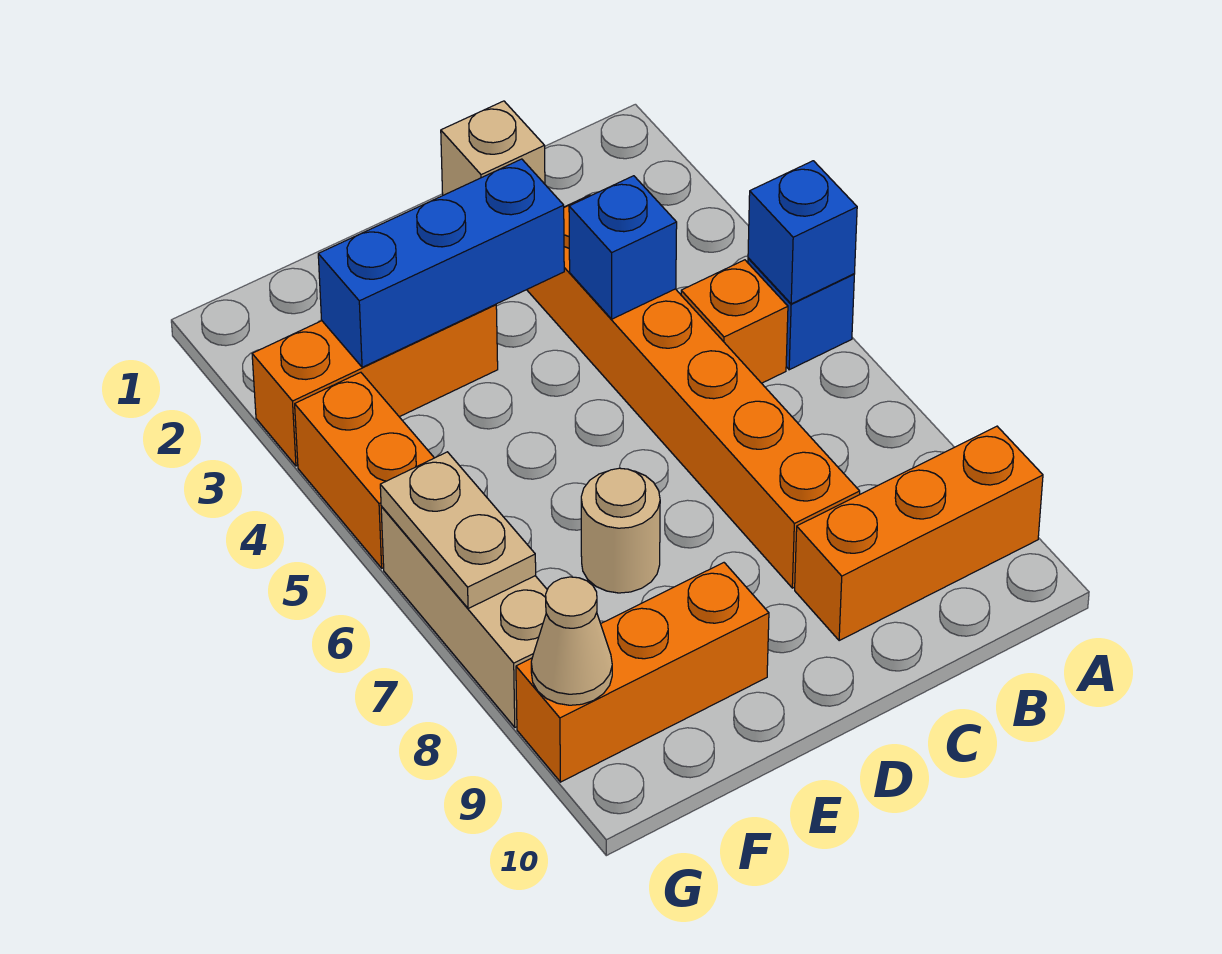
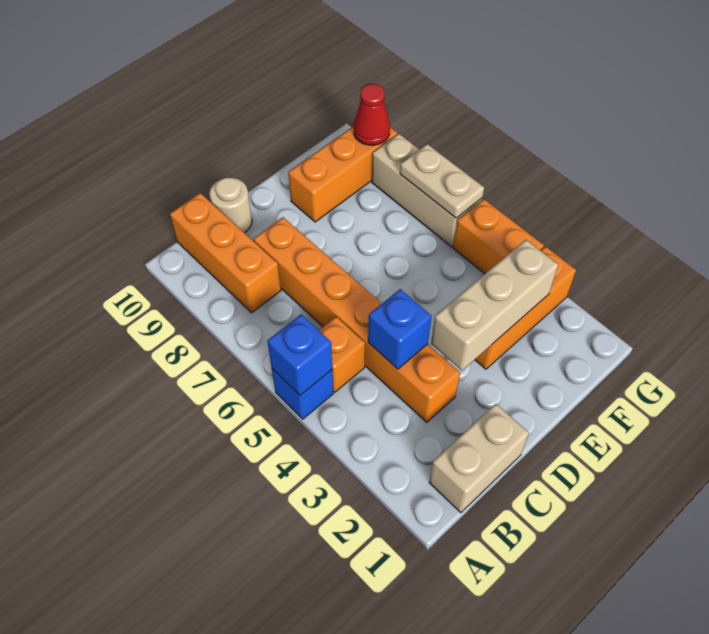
orange 1x3 brick [795,426,1043,641] -> orange 1x3 brick turned to [170,193,281,313]
tan 1x1 brick [441,101,545,195] -> tan 1x2 brick [429,404,529,513]
blue 1x3 brick [318,159,564,367] -> tan 1x3 brick [431,240,558,371]
tan 1x1 round brick [581,468,660,593] -> tan 1x1 round brick moved to [209,178,252,233]
tan 1x1 cone [531,577,612,705] -> red 1x1 cone [354,84,390,145]

